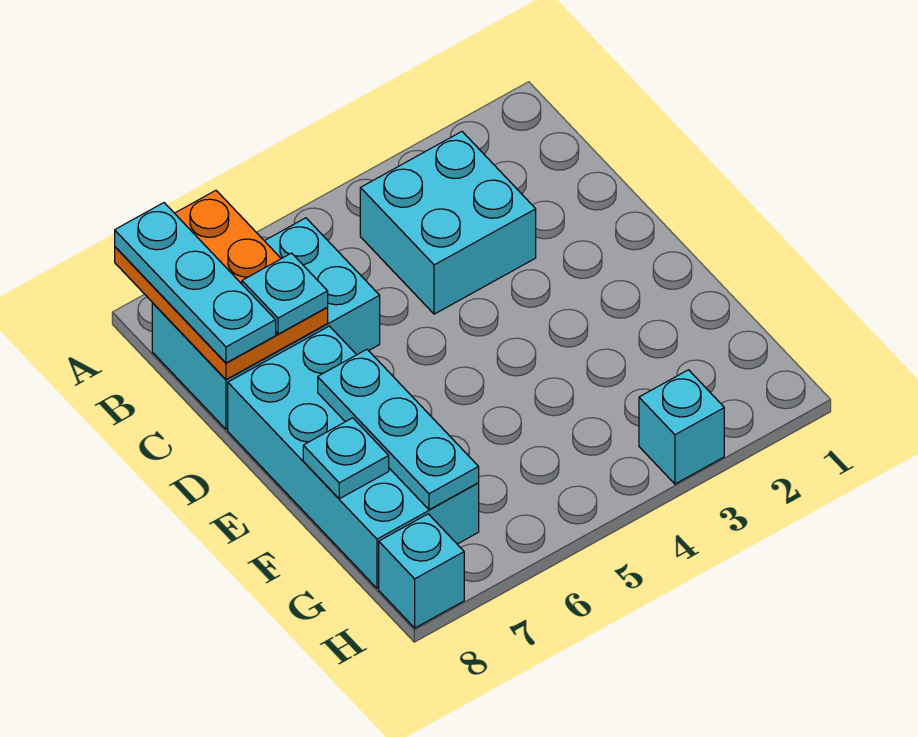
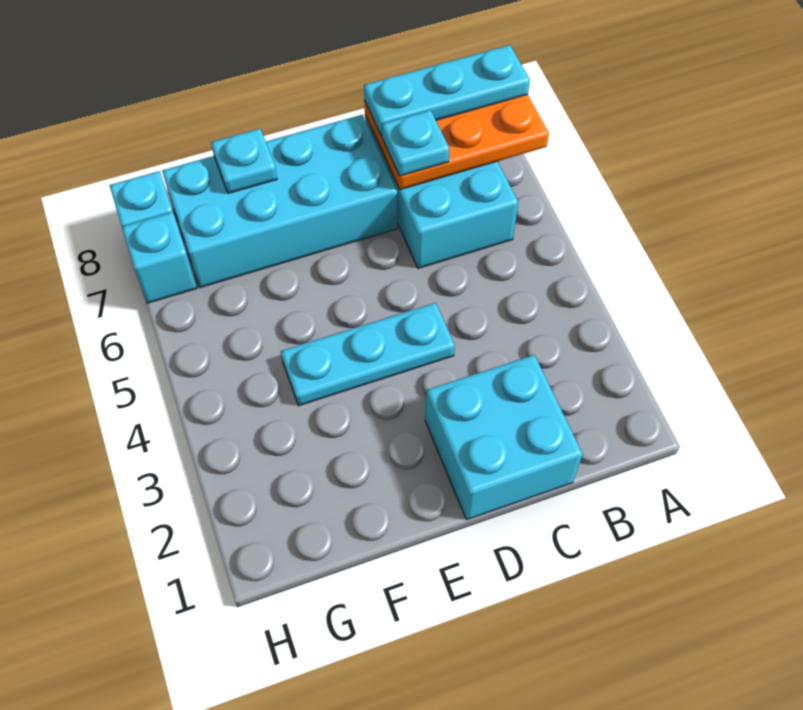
cyan 2x2 brick [360,132,536,314] -> cyan 2x2 brick moved to [425,355,583,520]
cyan 1x3 plate [318,349,479,510] -> cyan 1x3 plate moved to [281,303,455,406]
cyan 1x1 brick [639,370,724,484] -> cyan 1x1 brick moved to [122,212,197,303]

